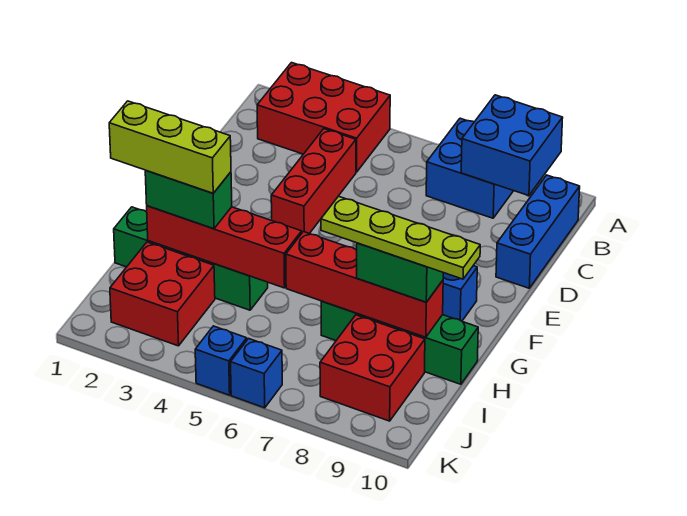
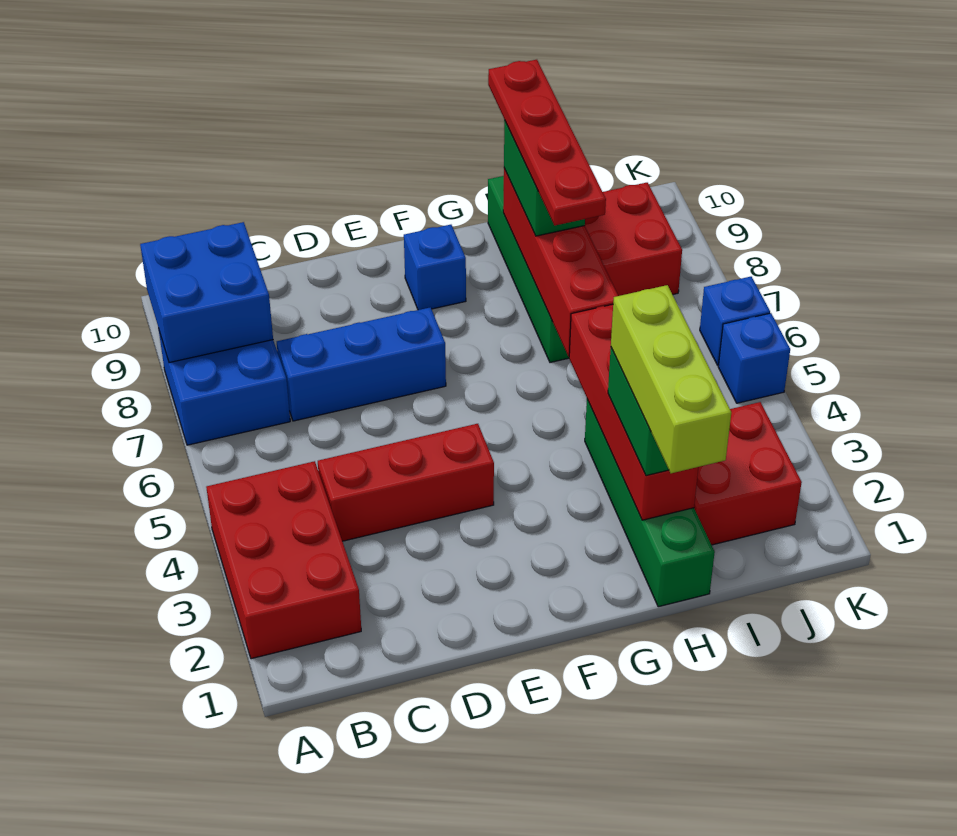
blue 1x3 brick [496,175,580,288] -> blue 1x3 brick moved to [277,307,446,421]
lime 1x4 plate [321,196,480,279] -> red 1x4 plate [488,60,606,226]

